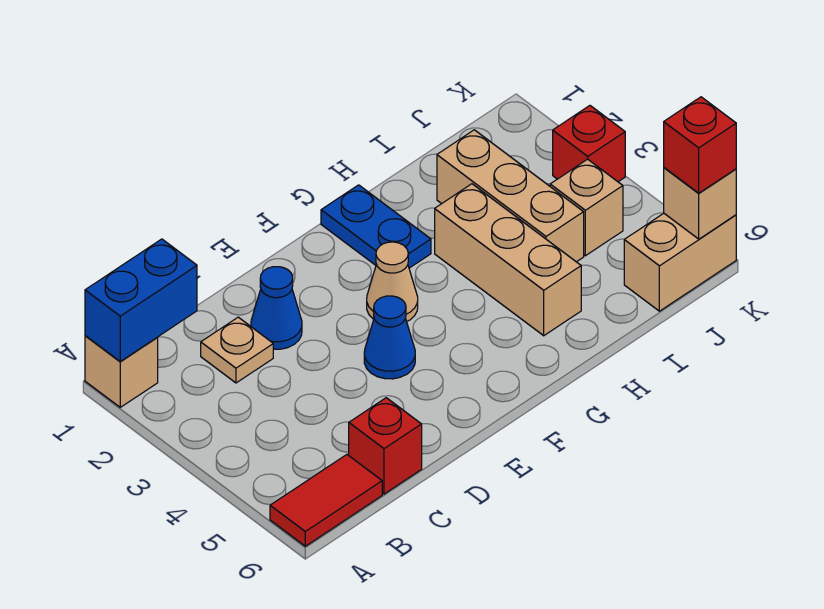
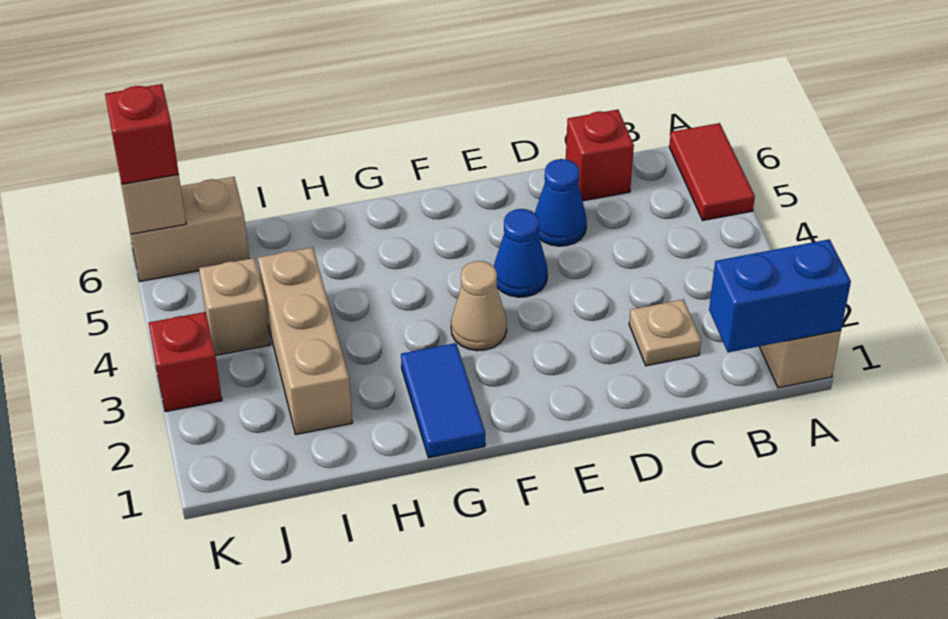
red 1x2 tile [270,455,382,546] -> red 1x2 tile turned to [669,123,755,220]
blue 1x1 cone [251,267,302,349] -> blue 1x1 cone moved to [535,159,587,246]
blue 1x2 plate [321,185,431,268] -> blue 1x2 tile [401,343,485,458]
tan 1x3 brick [435,184,581,336] -> none

